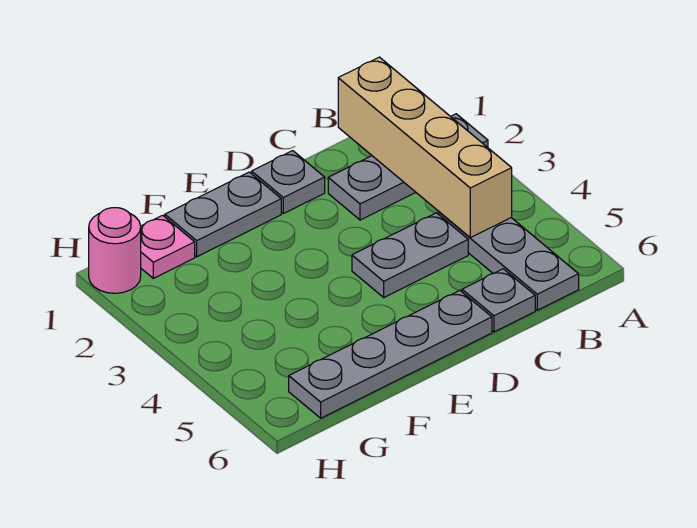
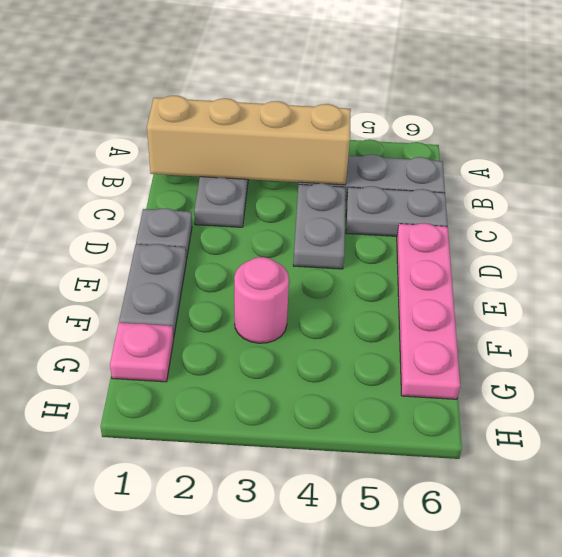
grey 1x1 plate [462,269,535,332] -> grey 1x2 plate [346,186,448,236]
grey 1x4 plate [289,290,492,418] -> pink 1x4 plate [397,223,460,399]
pink 1x1 round brick [89,208,141,293] -> pink 1x1 round brick moved to [234,257,289,343]

